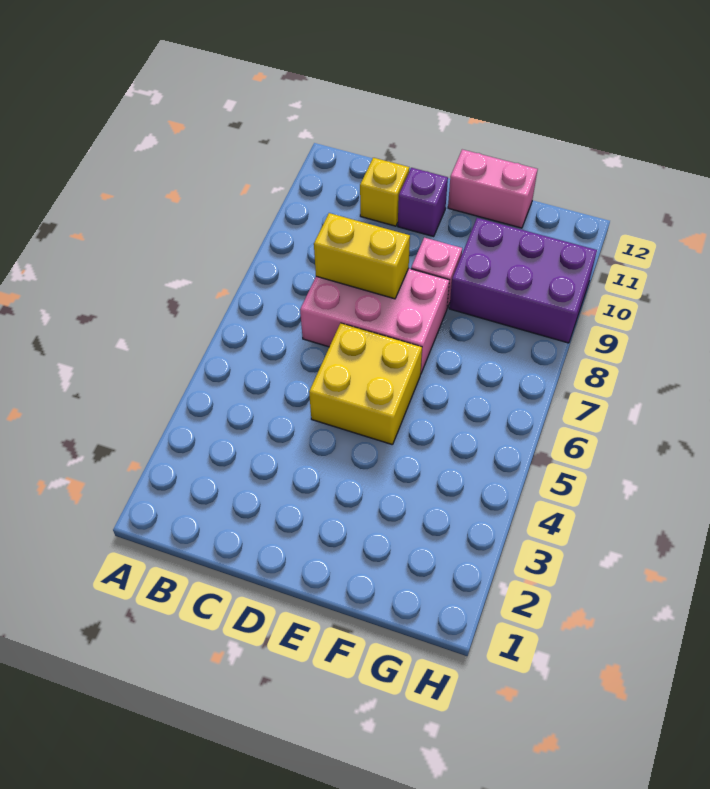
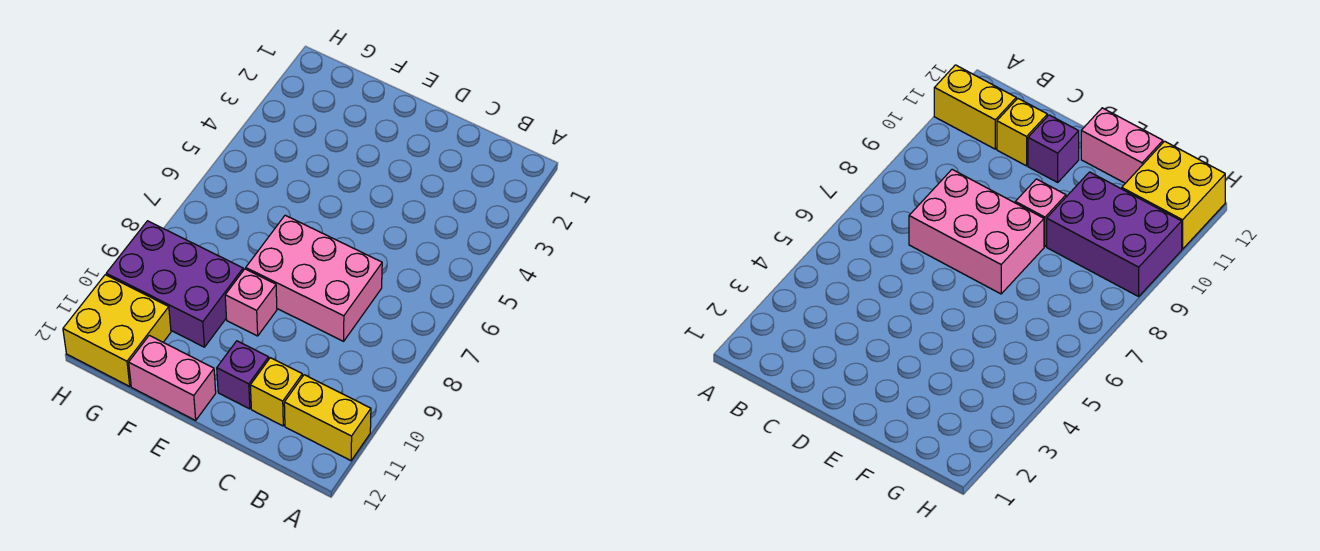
yellow 1x2 brick [314,213,410,299] -> yellow 1x2 brick moved to [284,375,371,461]
yellow 2x2 brick [309,323,422,445] -> yellow 2x2 brick moved to [63,275,171,386]

